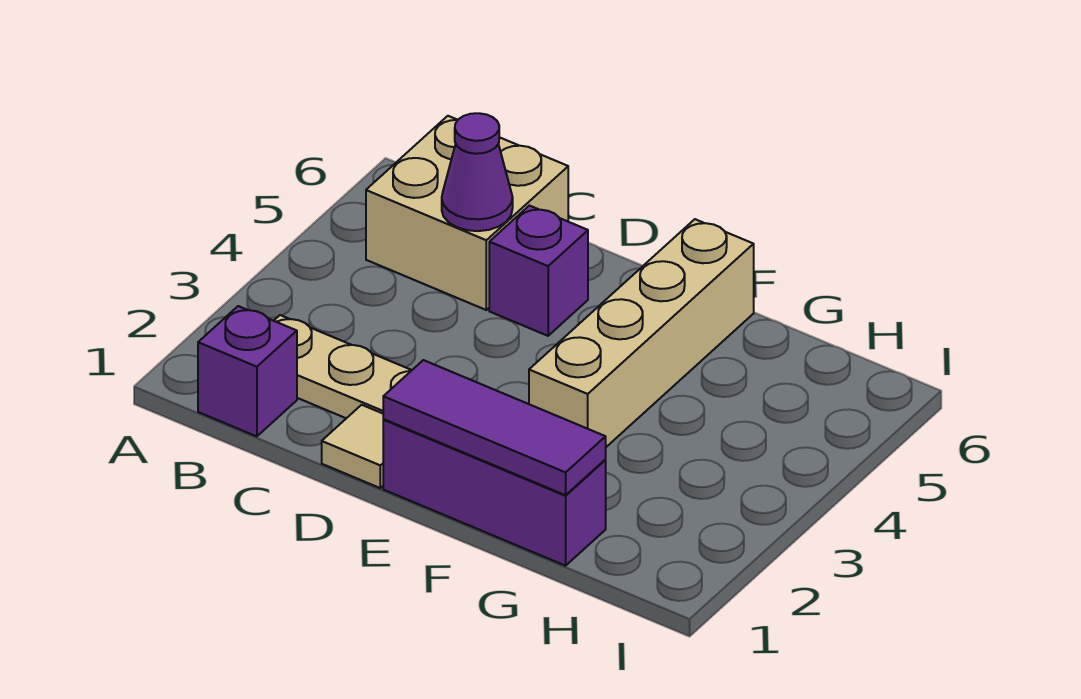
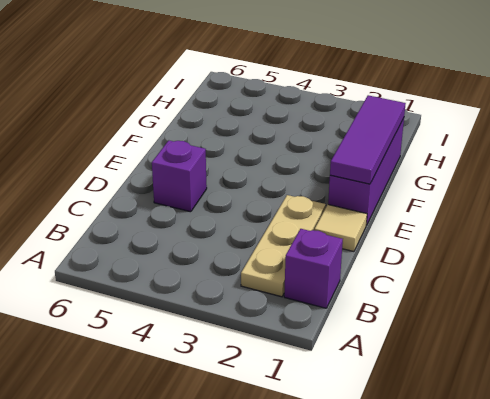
tan 2x2 brick [366,116,568,310] -> none
purple 1x1 cone [442,113,513,231] -> none
tan 1x4 brick [529,219,754,447] -> none

